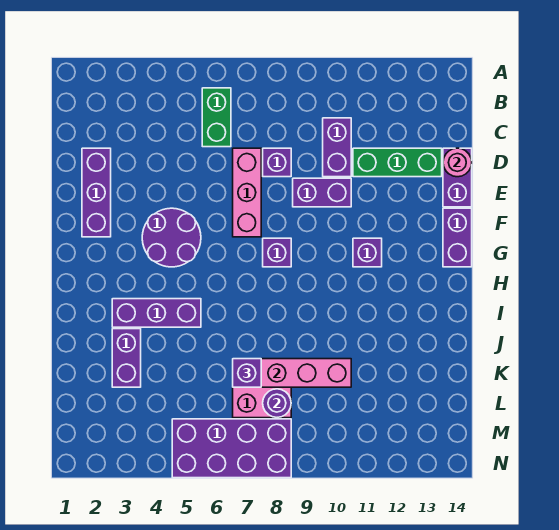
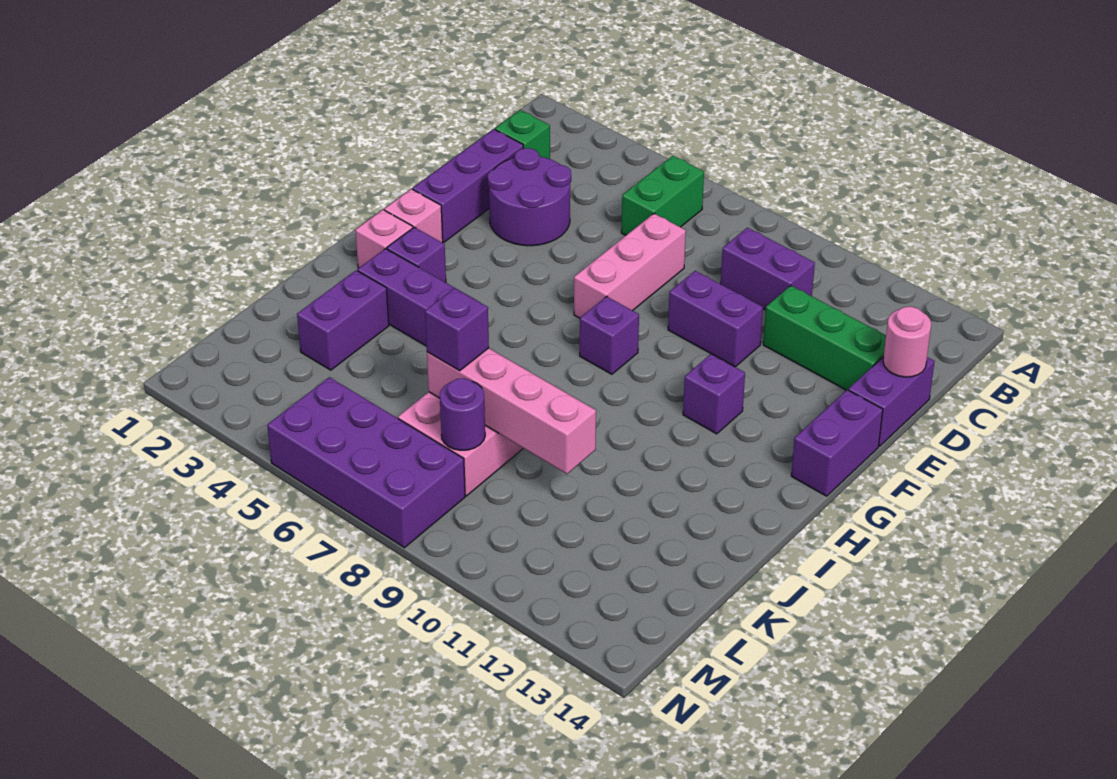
none -> green 1x1 brick [495,110,550,159]
purple 1x2 brick [323,118,351,177] -> purple 1x2 brick turned to [721,228,815,310]
purple 1x1 brick [263,148,291,177] -> purple 1x1 brick moved to [387,227,446,283]
purple 2x2 round brick [142,208,201,267] -> purple 2x2 round brick moved to [488,148,571,246]
none -> pink 1x1 brick [384,189,443,243]
none -> pink 1x1 brick [355,210,413,268]

